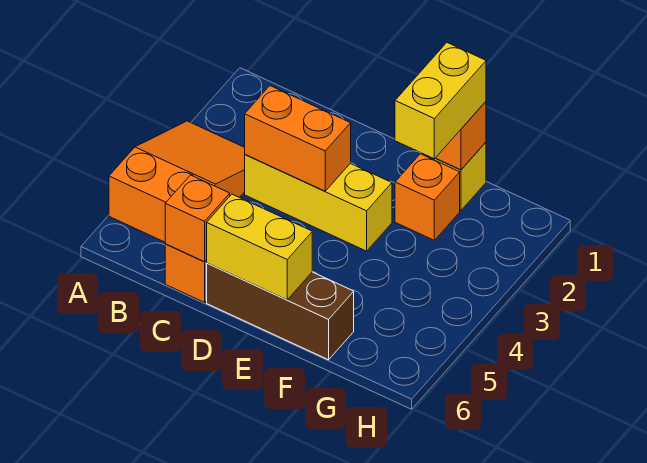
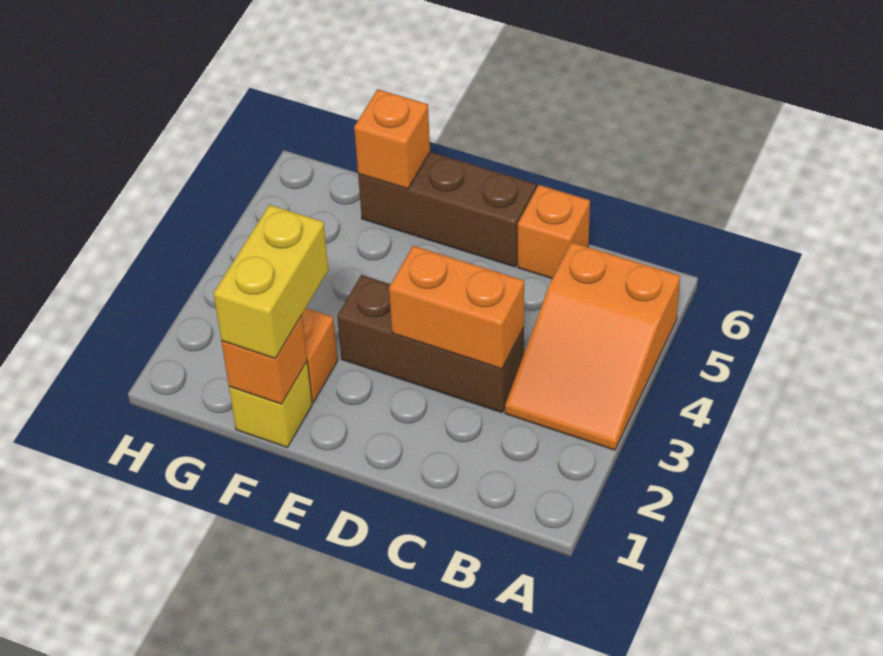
yellow 1x3 brick [245,155,392,251] -> brown 1x3 brick [337,275,524,413]
orange 1x1 brick [165,175,230,262] -> orange 1x1 brick moved to [354,89,430,189]
yellow 1x2 brick [207,194,312,300] -> none

